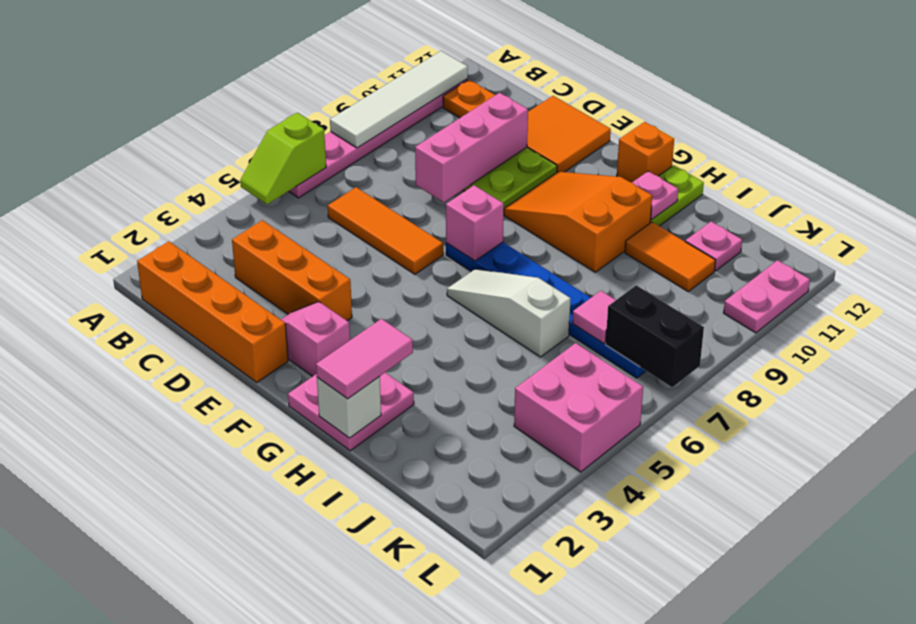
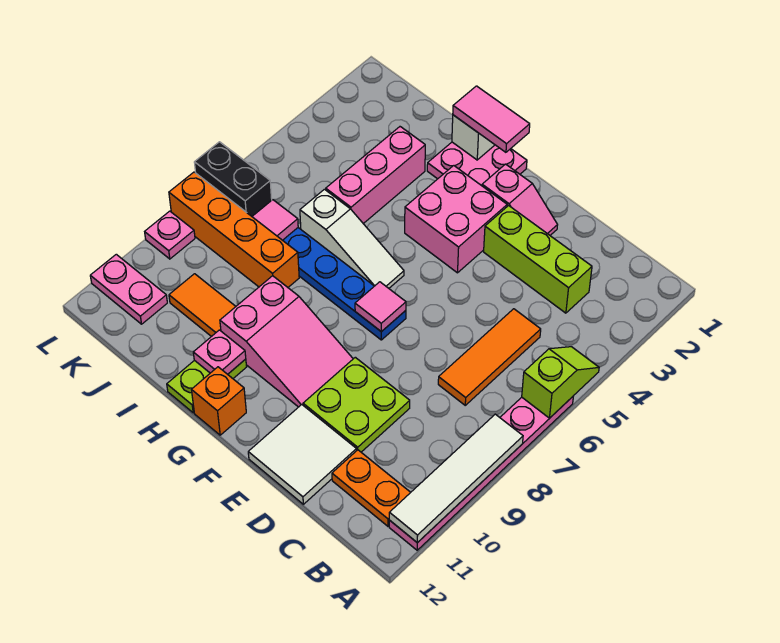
orange 1x4 brick [137,241,288,382] -> orange 1x4 brick moved to [169,172,299,287]
orange 1x3 brick [232,220,352,321] -> lime 1x3 brick [484,206,592,313]
orange 1x3 tile [328,187,443,274] -> orange 1x3 tile turned to [438,309,541,405]
pink 1x3 brick [415,93,528,202] -> pink 1x3 brick moved to [326,127,425,224]
orange 2x2 tile [527,96,611,172] -> white 2x2 tile [248,405,357,504]
pink 1x1 brick [446,185,504,261] -> pink 1x1 tile [355,282,406,332]
orange 2x3 slope [504,172,652,272] -> pink 2x3 slope [220,276,353,407]
pink 1x2 tile [316,319,413,399] -> pink 1x2 tile turned to [453,86,530,152]
pink 1x1 plate [685,221,742,271] -> pink 1x1 plate moved to [145,211,195,259]
pink 2x2 brick [514,343,643,472] -> pink 2x2 brick moved to [405,166,507,273]
pink 1x2 plate [723,260,810,333] -> pink 1x2 plate turned to [90,254,167,324]

